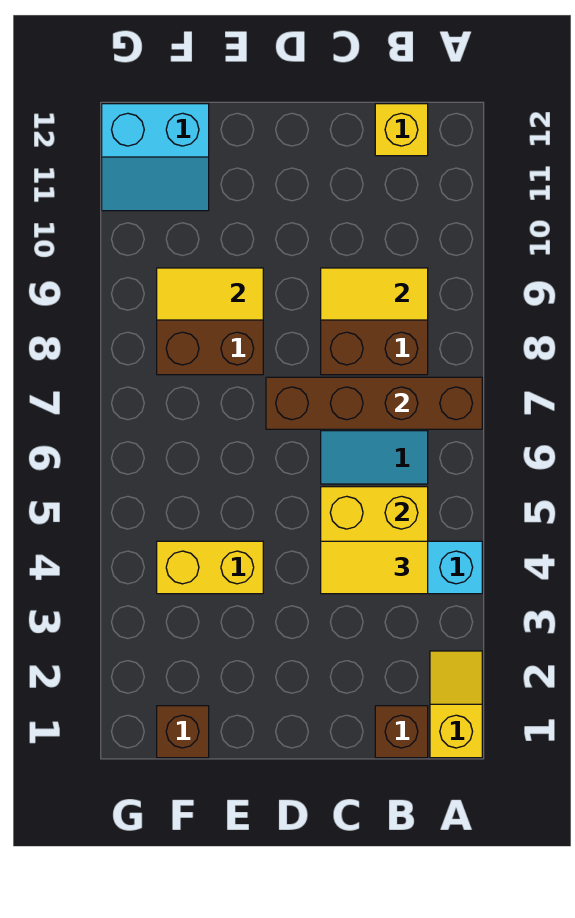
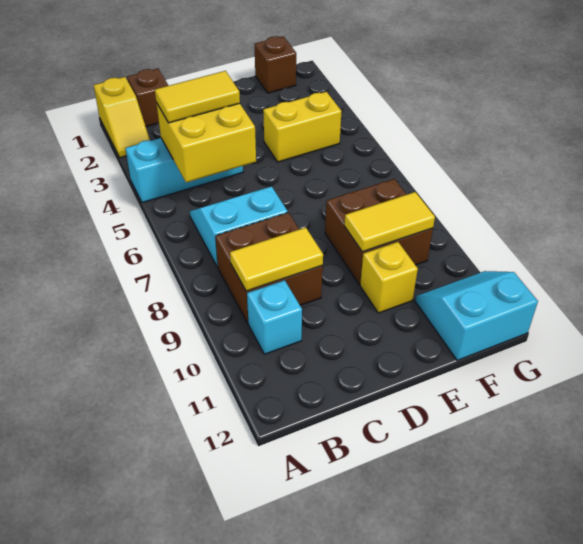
brown 1x4 brick [266,377,482,429] -> none
none -> cyan 1x1 brick [247,280,302,354]
yellow 1x1 brick [375,104,428,156] -> yellow 1x1 brick moved to [360,242,418,313]

